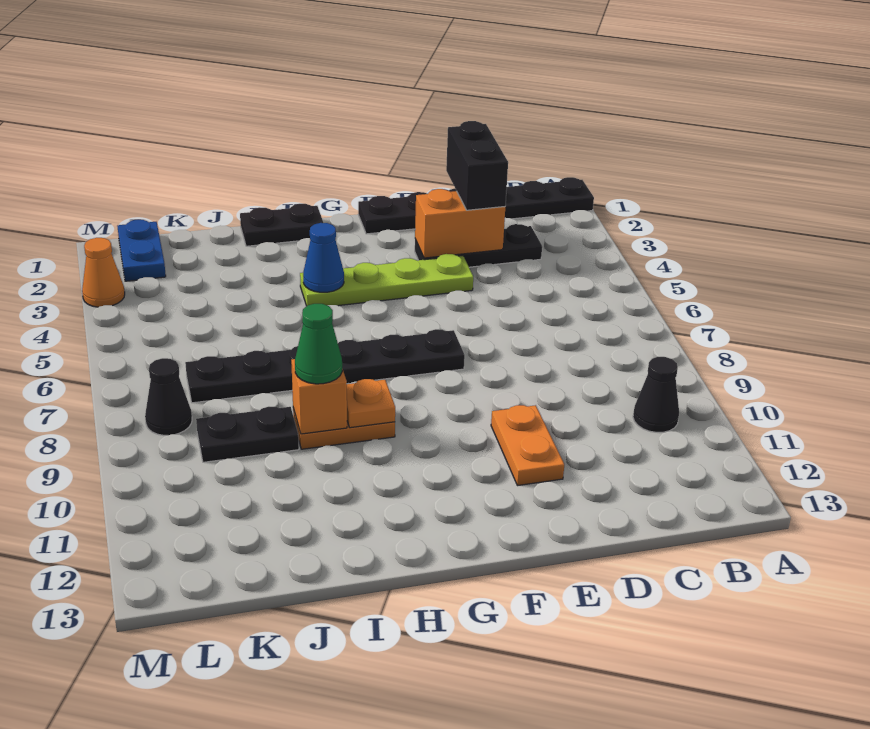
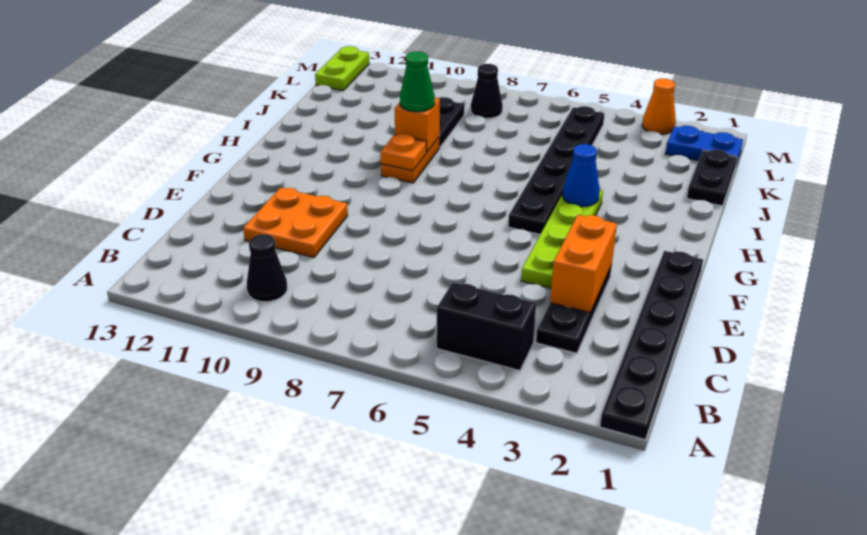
black 1x2 brick [446,121,508,210] -> black 1x2 brick moved to [437,282,536,371]
orange 1x2 plate [491,405,564,486] -> orange 2x2 plate [243,188,348,258]
black 1x6 plate [185,329,465,403] -> black 1x6 plate moved to [508,106,605,234]
black 1x2 plate [240,204,323,246] -> black 1x2 plate moved to [687,150,737,206]
none -> lime 1x2 plate [315,46,369,91]

